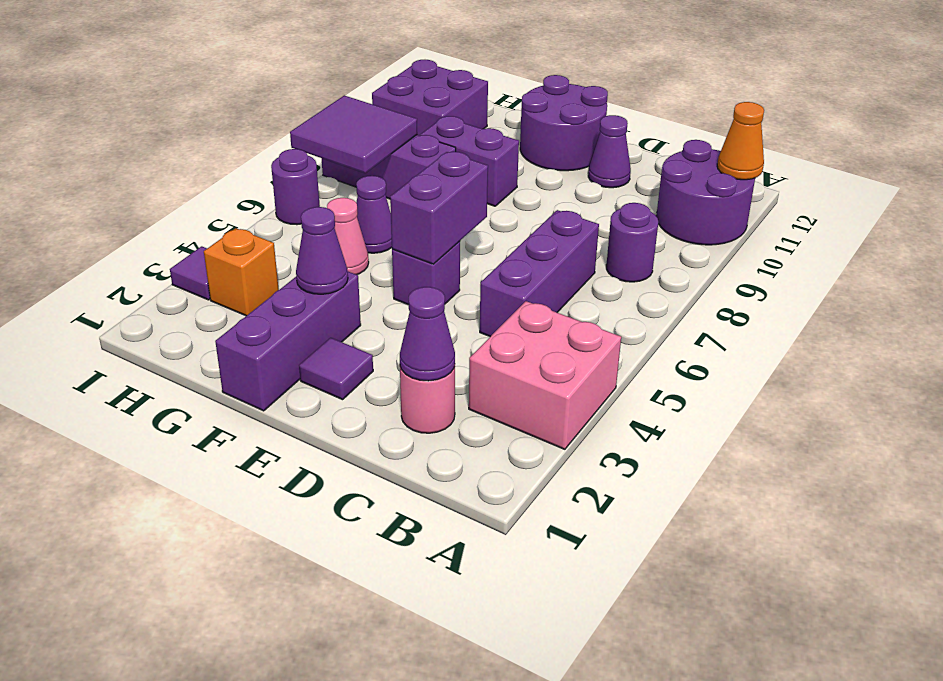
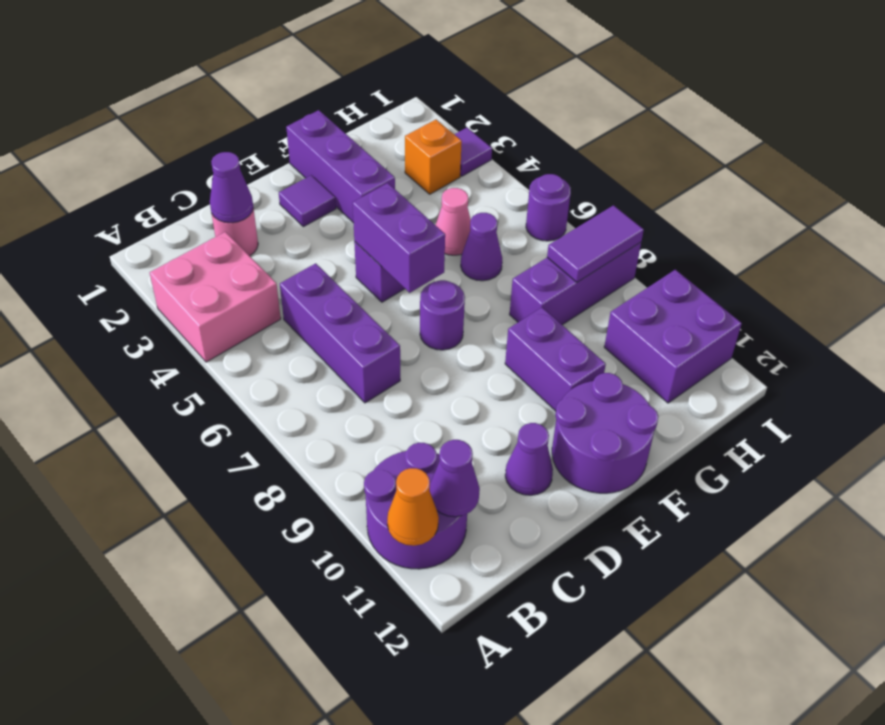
purple 1x1 round brick [606,203,658,282] -> purple 1x1 round brick moved to [420,280,465,350]
purple 1x1 cone [296,207,348,294] -> purple 1x1 cone moved to [429,440,480,517]
purple 1x2 brick [421,116,519,206] -> purple 1x2 brick turned to [505,308,606,411]
purple 2x2 tile [290,96,417,173] -> purple 1x2 tile [547,205,644,282]

